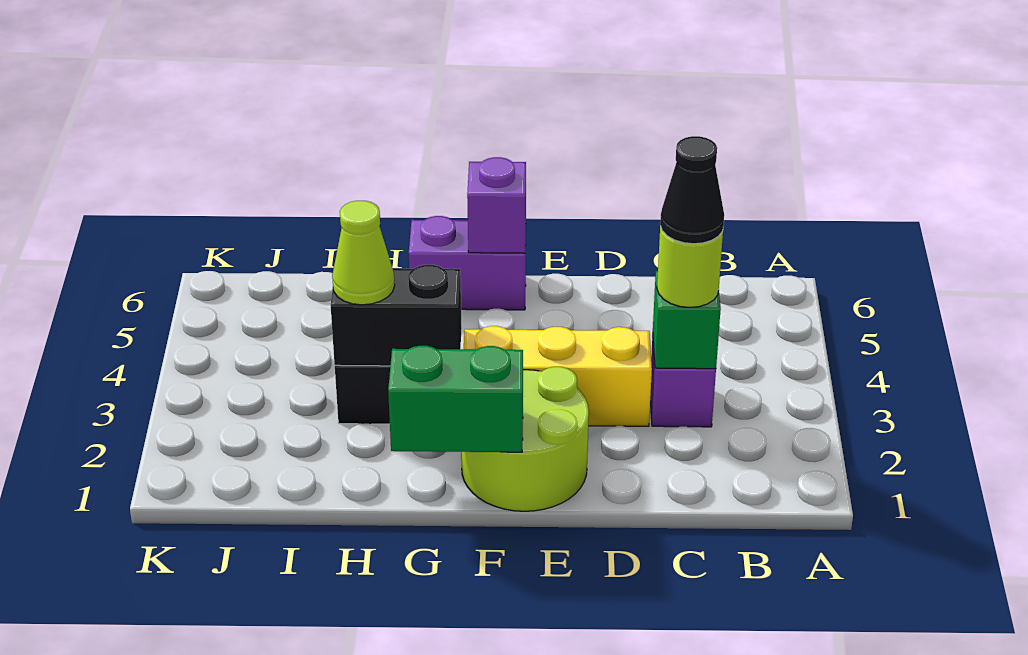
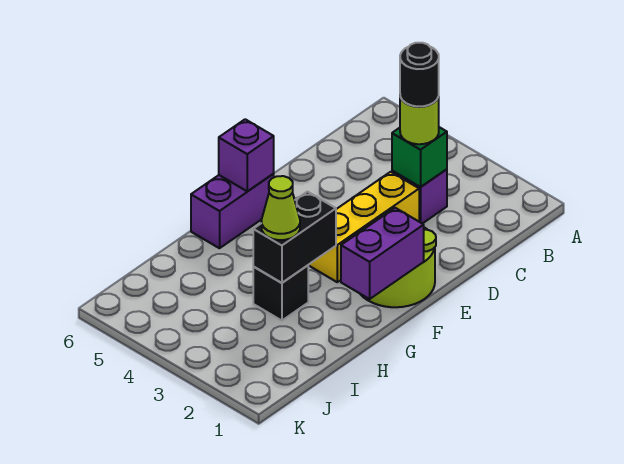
black 1x1 cone [660,136,724,244] -> black 1x1 round brick [400,43,439,107]
green 1x2 brick [388,346,523,452] -> purple 1x2 brick [341,208,424,299]

